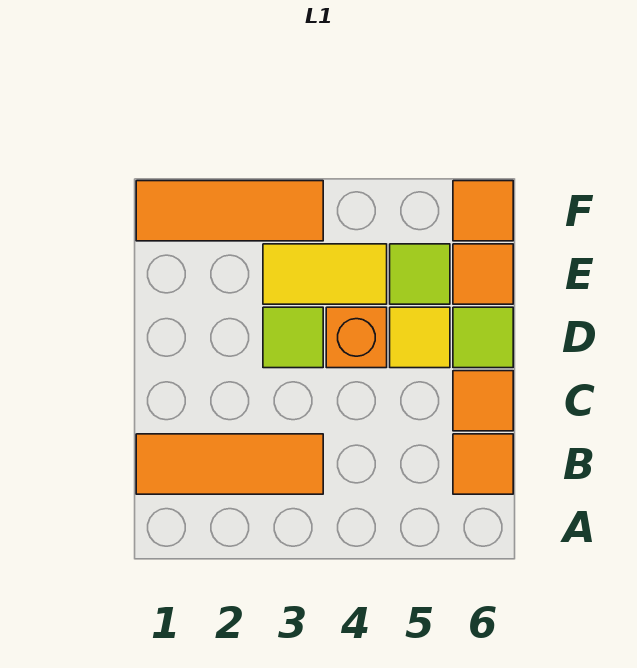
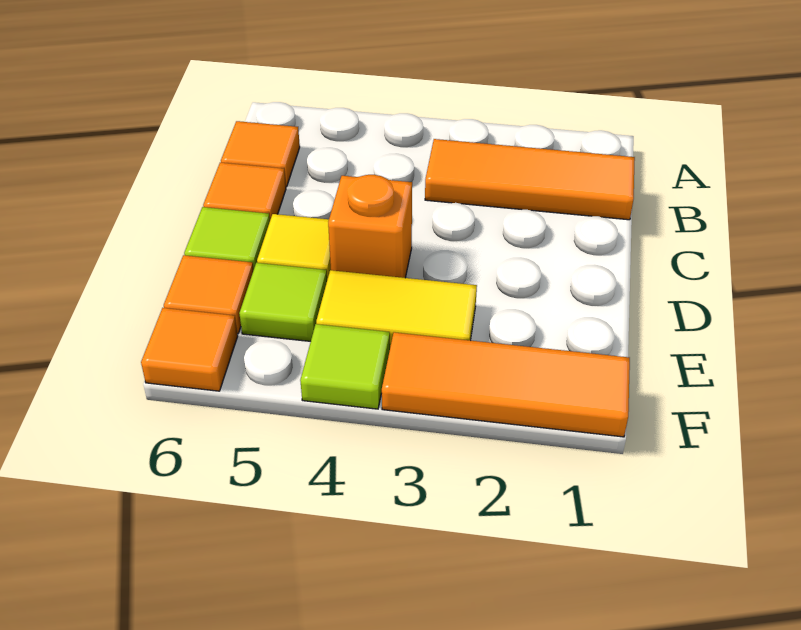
lime 1x1 tile [263,307,323,368] -> lime 1x1 tile moved to [300,324,390,409]

